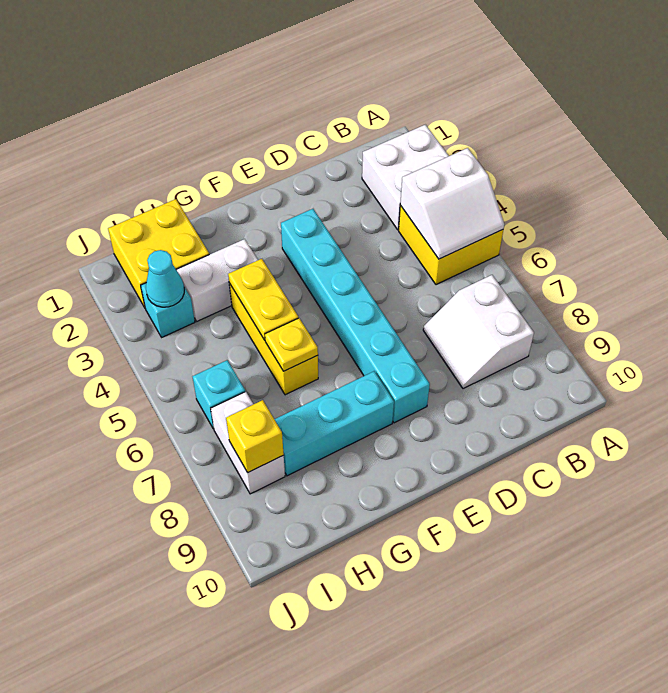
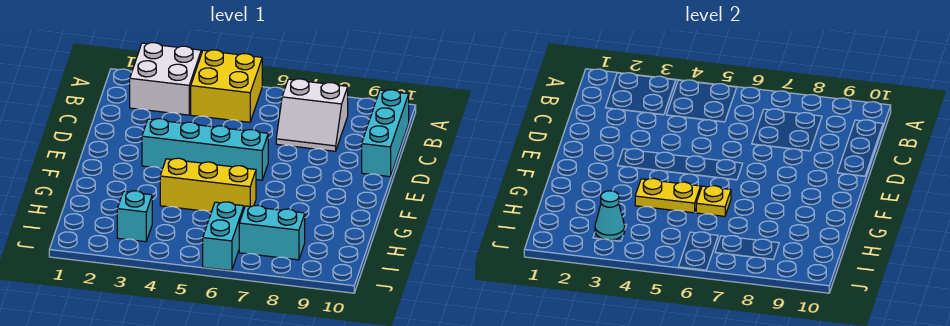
white 2x2 slope [400,148,504,259] -> none
cyan 1x6 brick [281,209,430,423] -> cyan 1x4 brick [142,119,268,180]
cyan 1x3 brick [274,371,394,476] -> cyan 1x3 brick moved to [362,90,409,177]
white 1x2 brick [176,239,258,321] -> none
yellow 2x2 brick [108,199,209,307] -> none
cyan 1x1 brick [193,360,245,429] -> cyan 1x2 brick [203,202,244,271]
white 1x2 brick [211,392,285,494] -> cyan 1x2 brick [239,205,305,260]
yellow 1x1 brick [226,400,284,473] -> none

